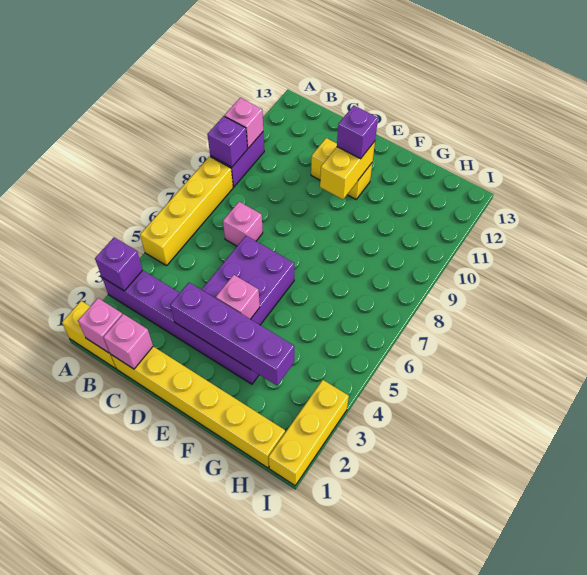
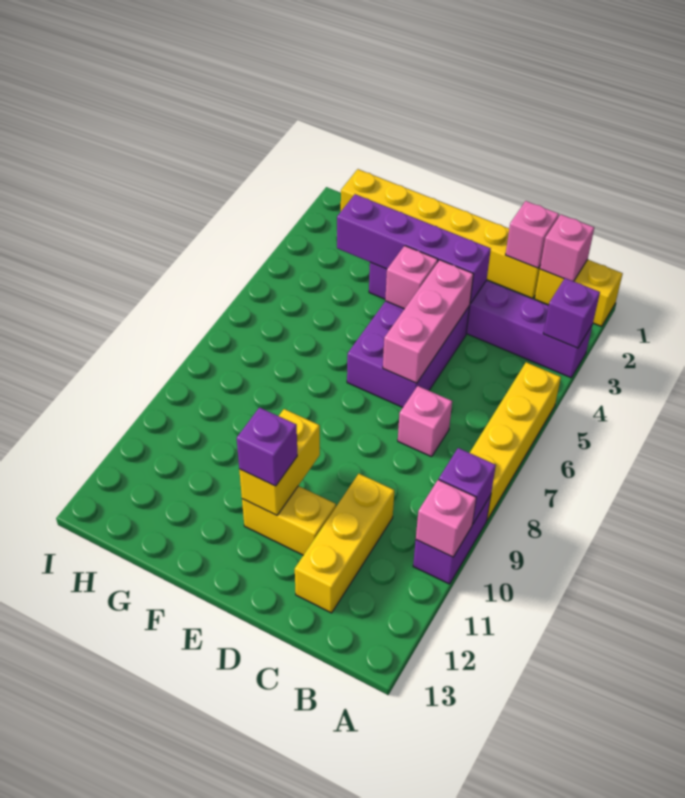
none -> pink 1x3 brick [383,260,473,383]
yellow 1x3 brick [269,380,349,486] -> yellow 1x3 brick moved to [295,474,394,613]

